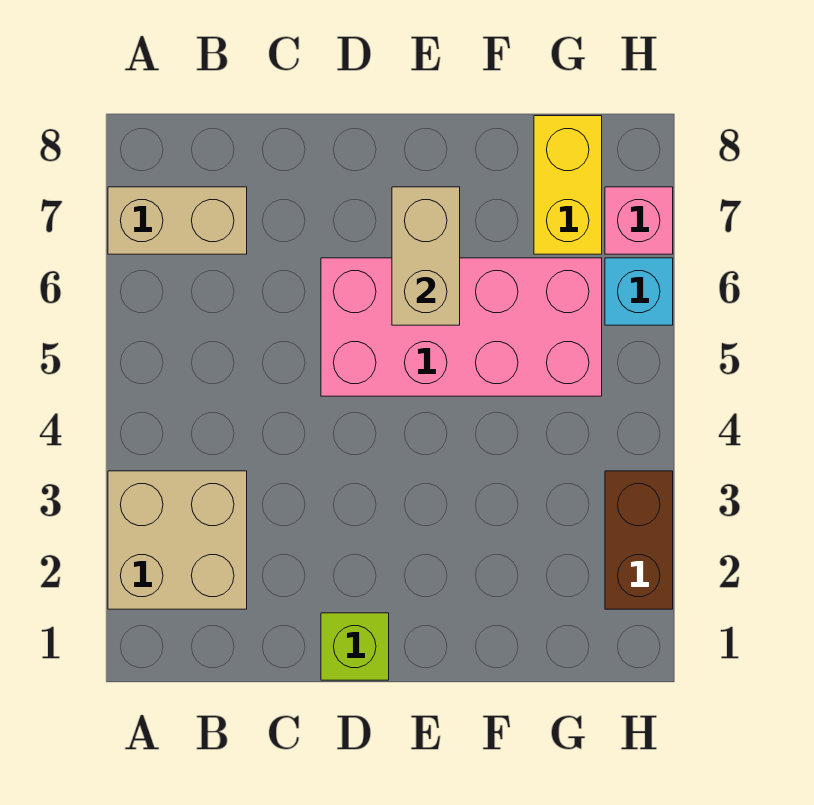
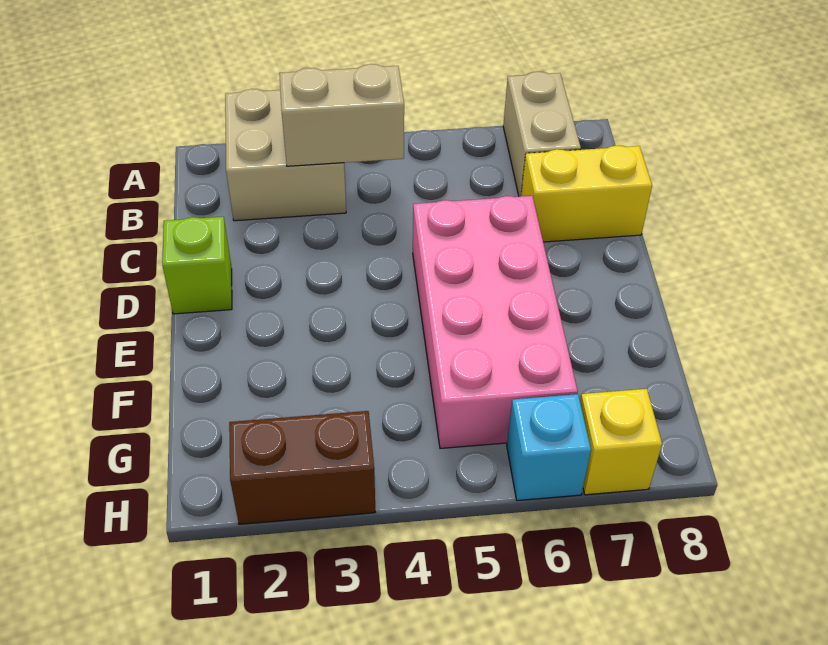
tan 1x2 brick [392,187,460,325] -> tan 1x2 brick moved to [279,64,404,166]
yellow 1x2 brick [534,116,602,254] -> yellow 1x2 brick moved to [521,146,652,242]
pink 1x1 brick [605,187,673,254] -> yellow 1x1 brick [580,389,662,495]

